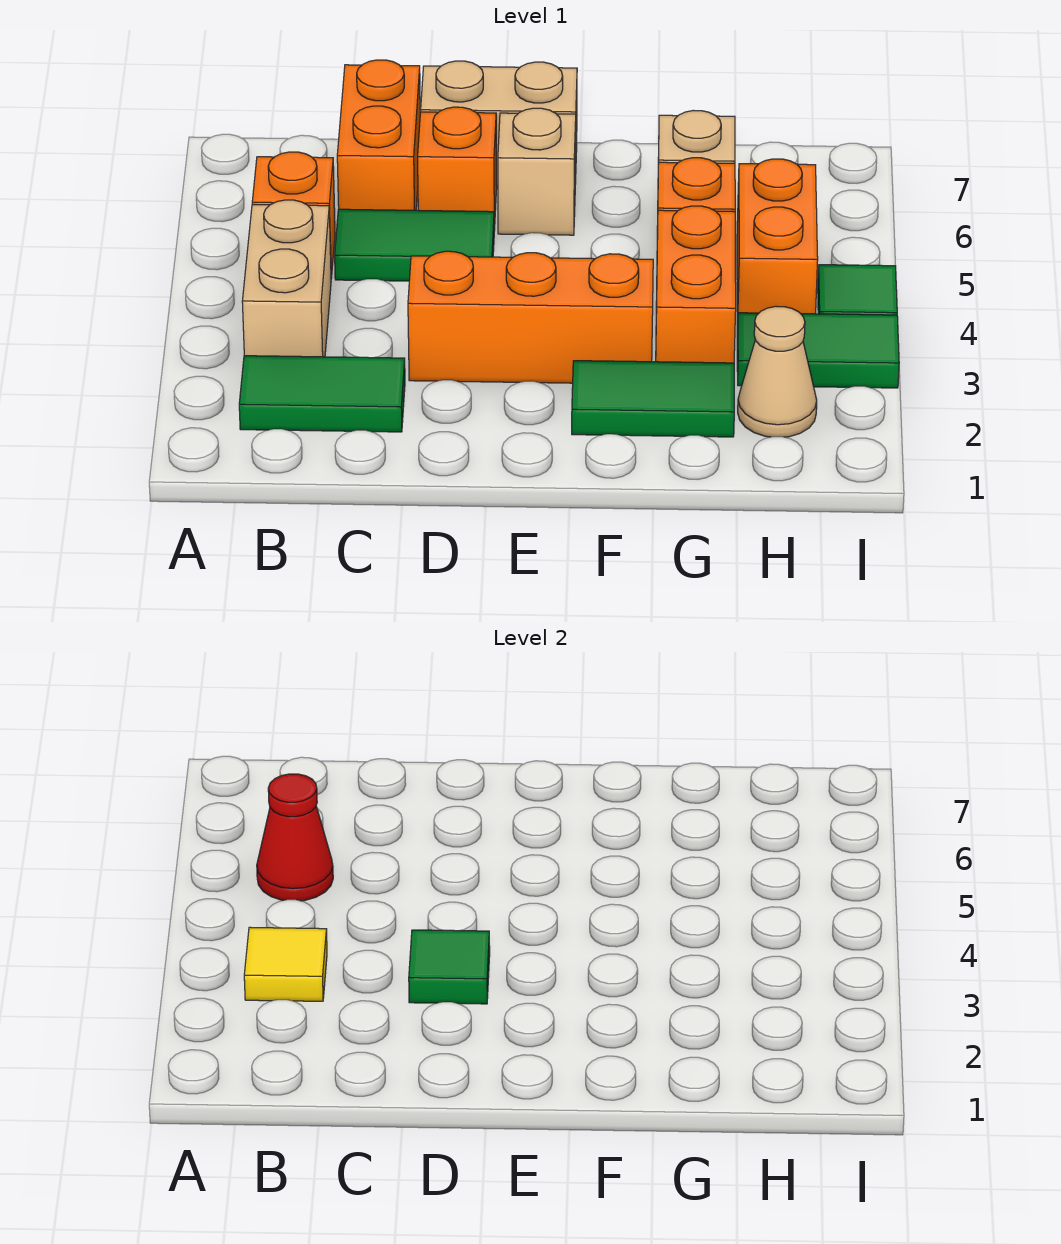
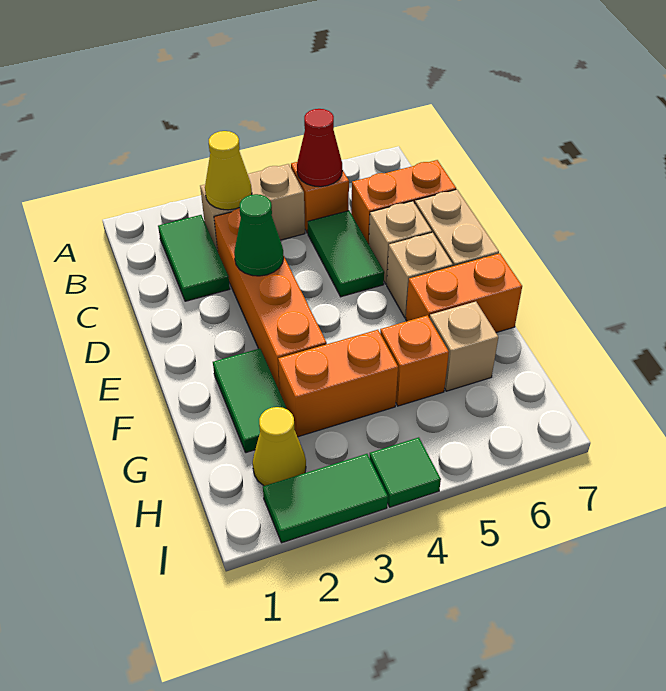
yellow 1x1 tile [244,927,327,1001] -> yellow 1x1 cone [205,131,252,210]
orange 1x3 brick [408,251,653,383] -> orange 1x4 brick [214,208,327,392]
green 1x1 tile [409,930,490,1004] -> green 1x1 cone [234,194,284,276]
orange 1x1 brick [418,107,497,231] -> tan 1x1 brick [369,201,432,284]
tan 1x1 cone [738,306,817,437] -> yellow 1x1 cone [253,407,306,486]
green 1x2 tile [737,313,899,388] -> green 1x2 tile turned to [263,454,388,543]
orange 1x2 brick [737,159,818,333] -> orange 1x2 brick moved to [406,253,522,333]

